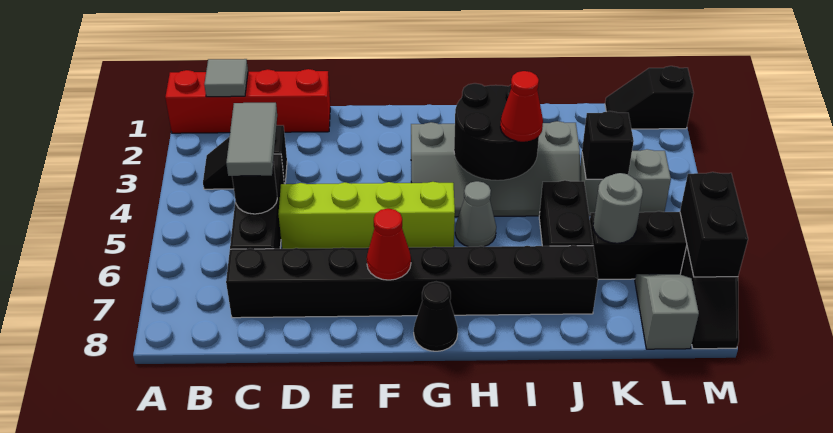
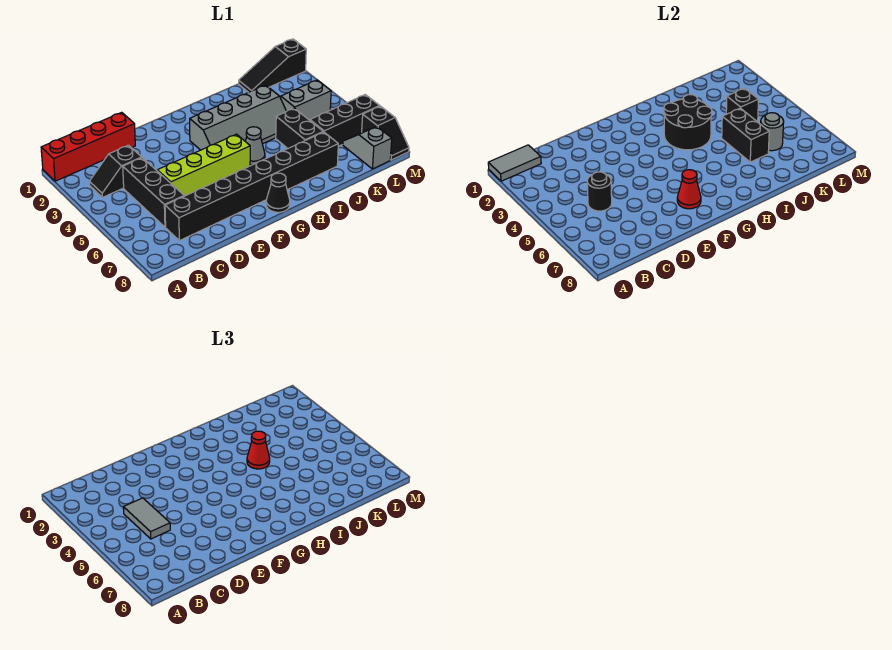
grey 1x1 tile [204,59,248,97] -> grey 1x2 tile [488,145,541,181]
black 1x2 slope [605,66,694,129] -> black 1x3 slope [239,39,306,92]
black 1x2 brick [680,172,748,277] -> black 1x2 brick moved to [722,108,769,162]

